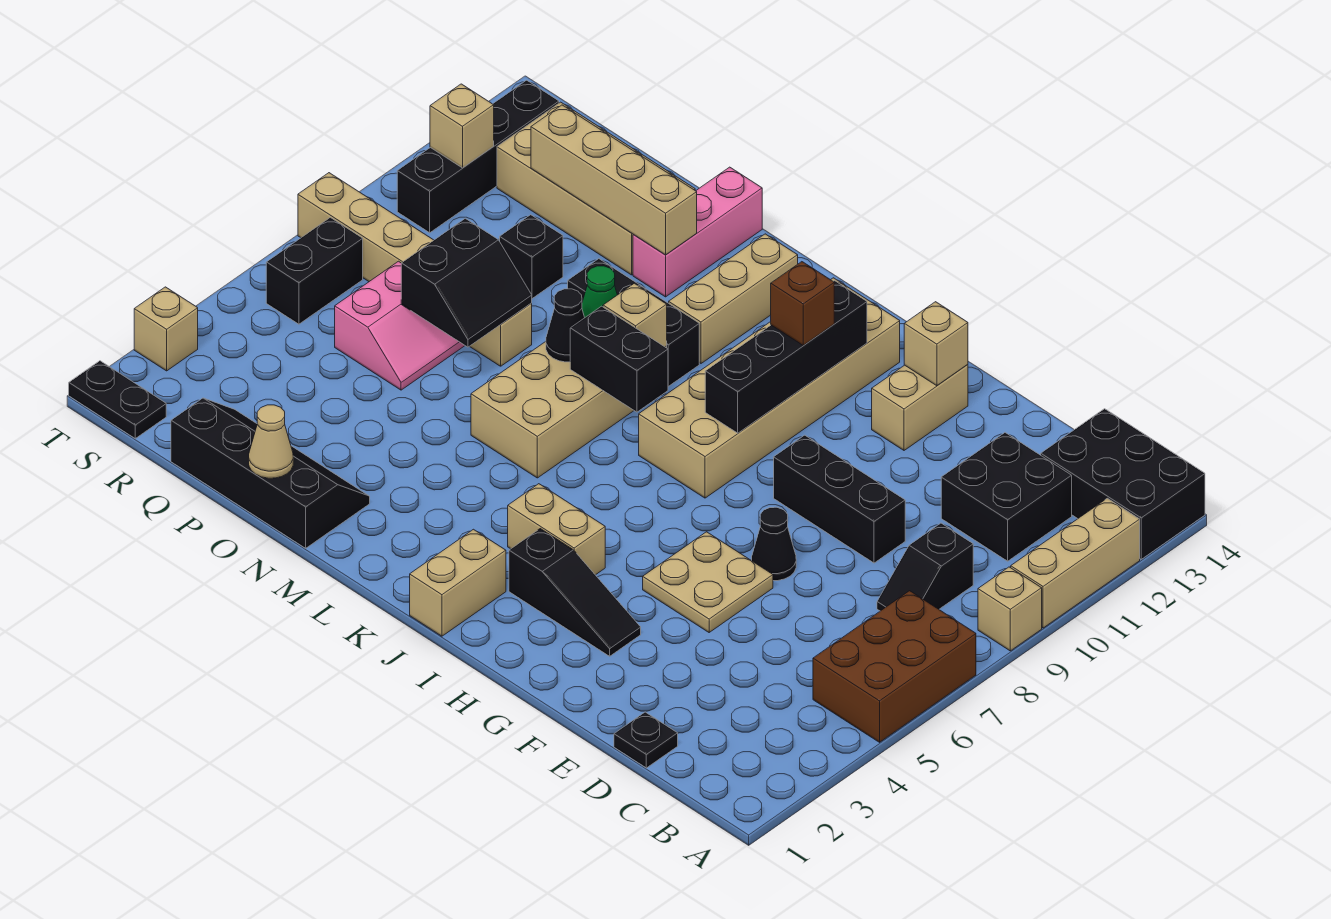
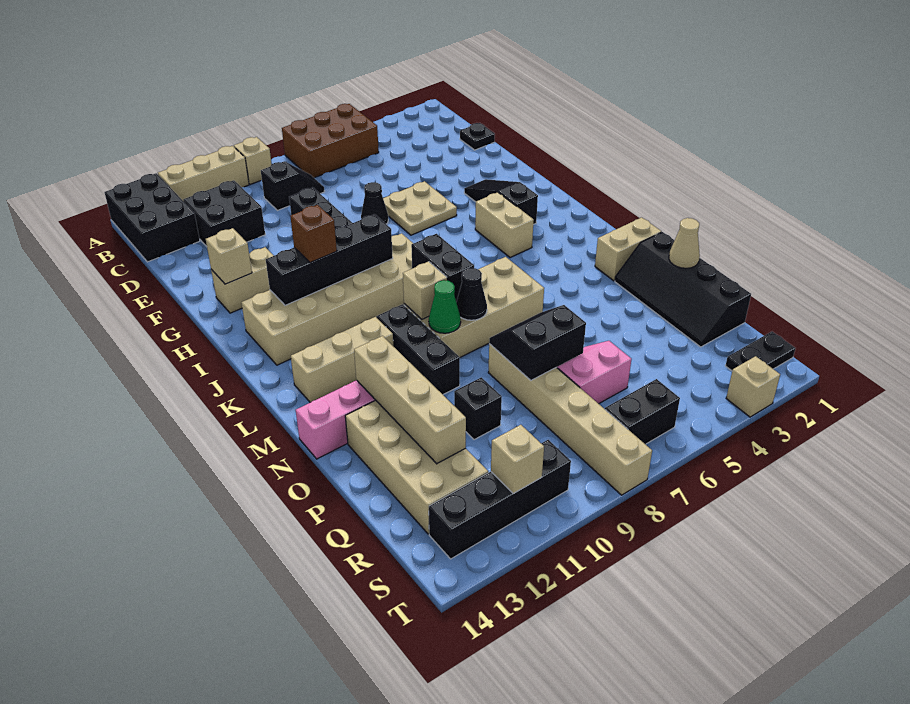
tan 1x2 brick [410,529,506,636] -> tan 1x2 brick moved to [595,217,661,281]
black 1x2 plate [69,361,166,438] -> black 1x2 plate turned to [725,332,795,371]

